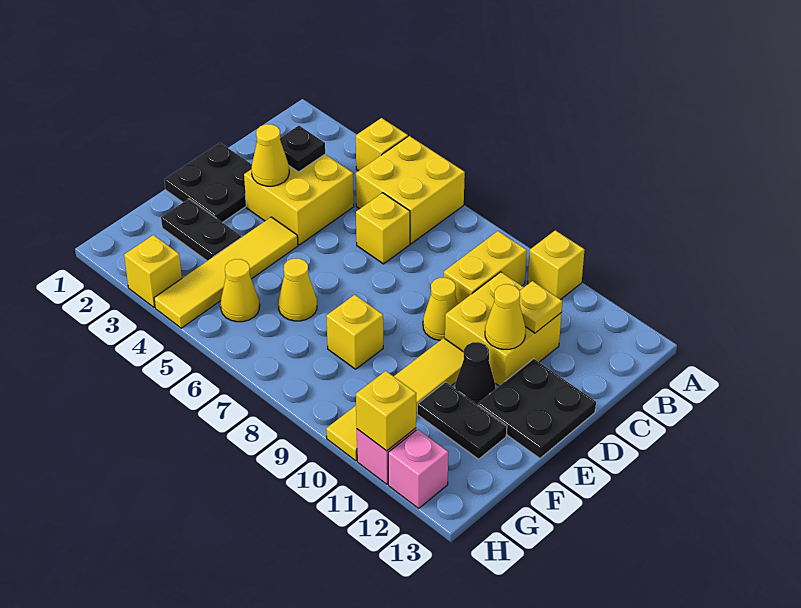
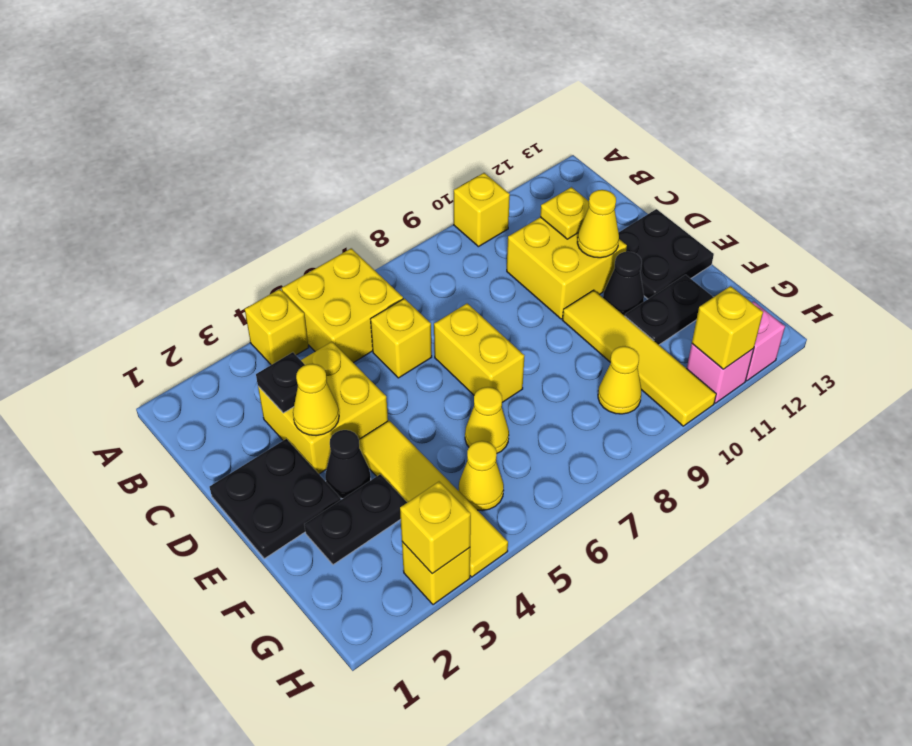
yellow 1x2 brick [444,231,527,304] -> yellow 1x2 brick moved to [434,303,524,402]
yellow 1x1 cone [423,278,458,340] -> yellow 1x1 cone moved to [598,346,642,414]
none -> black 1x1 cone [325,430,371,499]
yellow 1x1 brick [326,295,383,369] -> yellow 1x1 brick moved to [400,482,471,574]

